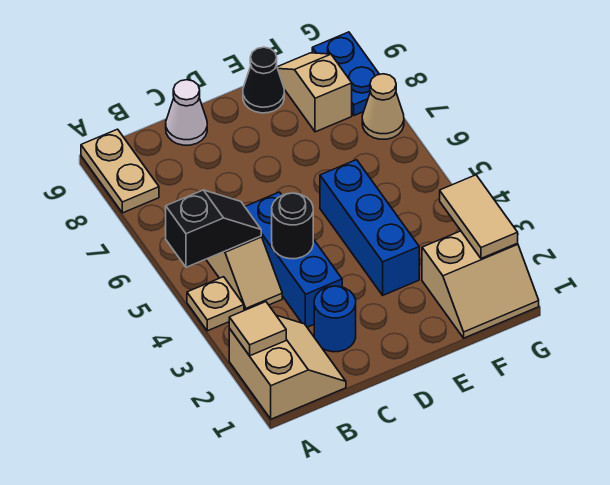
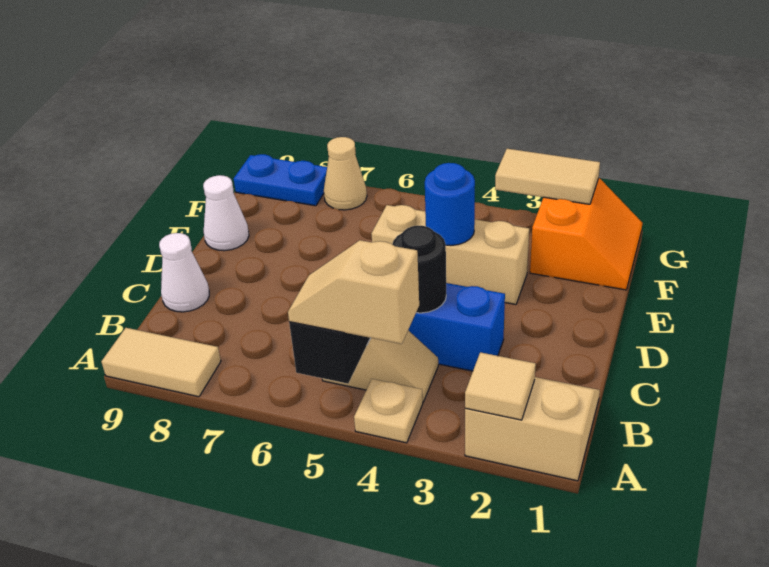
tan 1x2 plate [81,129,159,213] -> tan 1x2 tile [101,328,221,397]
blue 1x1 round brick [314,286,356,352] -> blue 1x1 round brick moved to [425,163,475,245]
blue 1x3 brick [320,160,419,295] -> tan 1x3 brick [372,205,529,304]
black 1x1 cone [243,47,284,113] -> white 1x1 cone [203,175,249,251]
tan 2x2 slope [422,231,539,338] -> orange 2x2 slope [530,178,642,290]
tan 1x2 slope [277,53,352,132] -> tan 1x2 slope moved to [288,240,419,344]

